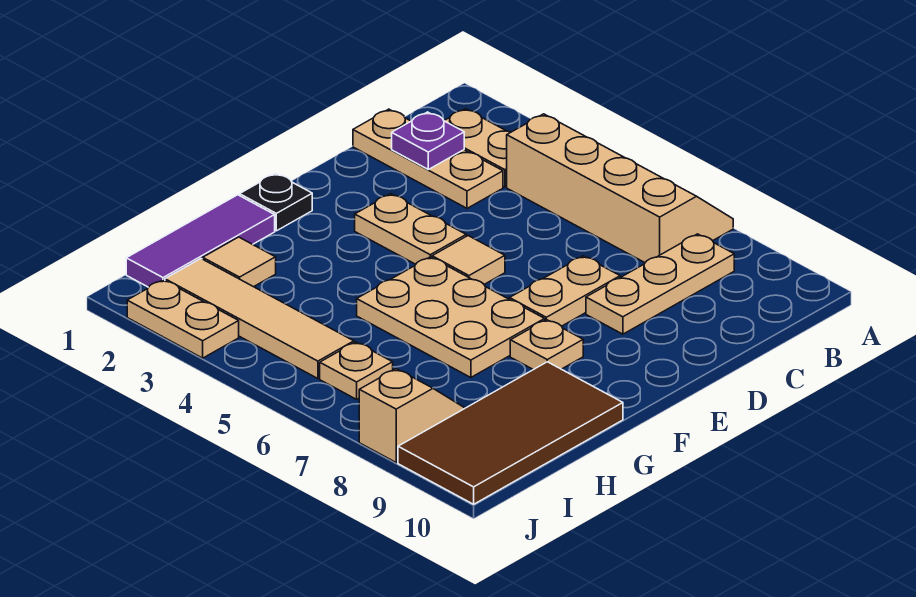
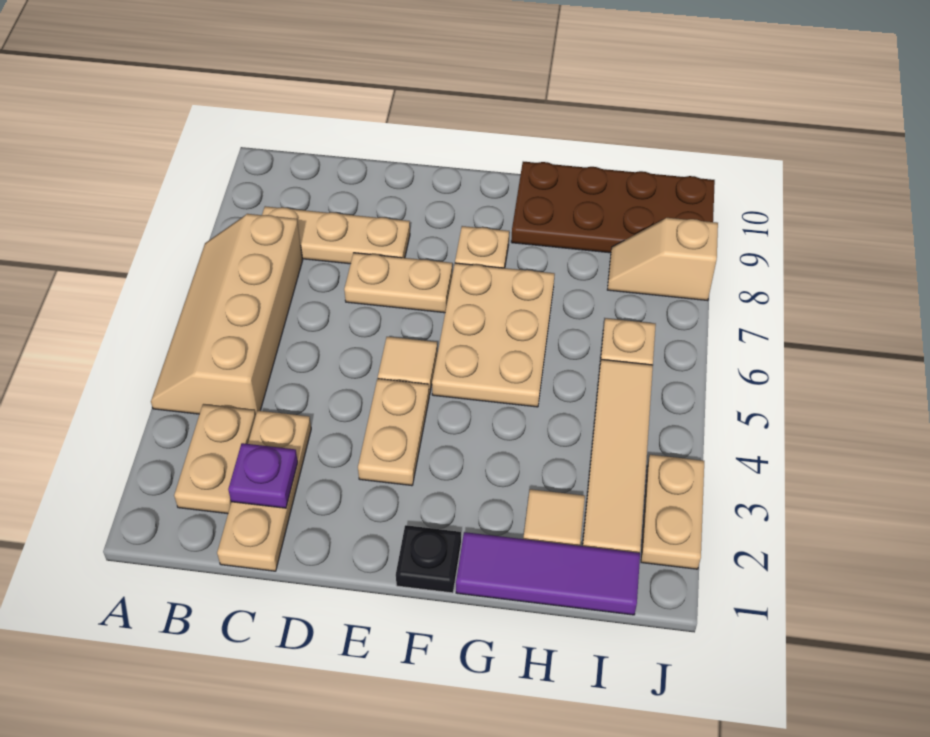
brown 2x4 tile [398,362,623,504] -> brown 2x4 plate [511,162,715,253]

